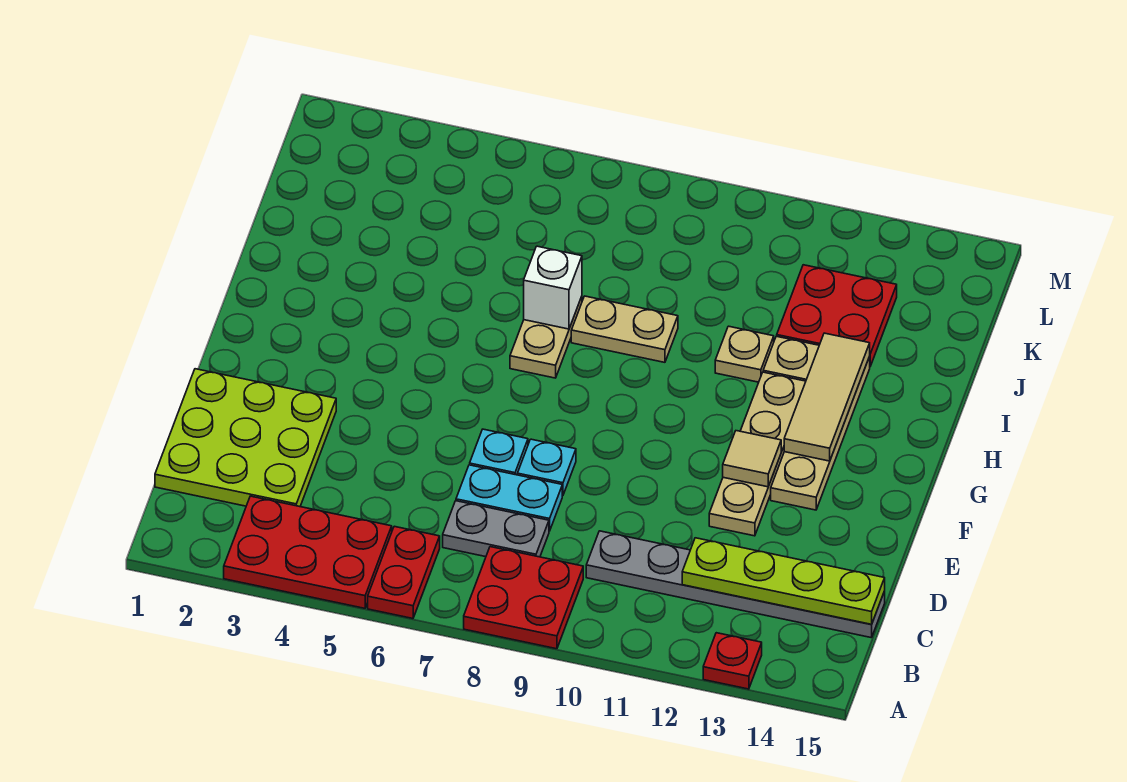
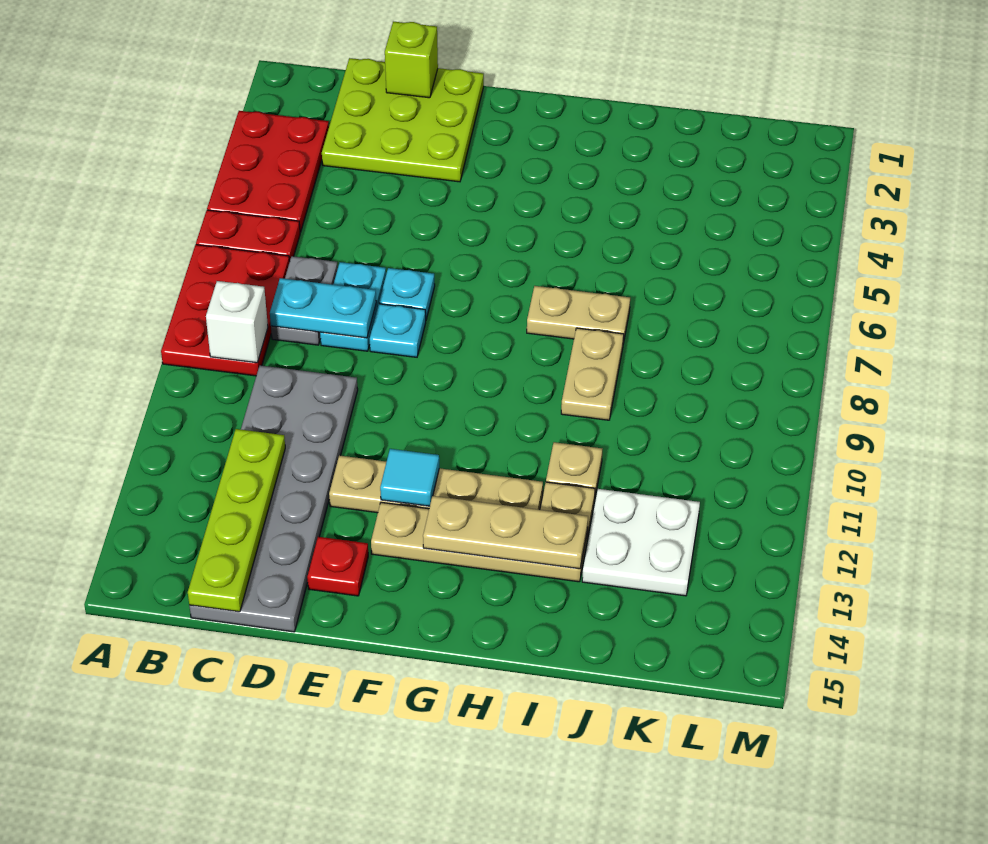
red 2x2 plate [464,547,583,649] -> red 2x3 plate [161,245,290,376]
red 1x1 plate [703,633,762,689] -> red 1x1 plate moved to [307,537,368,596]
none -> cyan 1x2 plate [270,278,376,338]
grey 1x6 plate [586,531,885,638] -> grey 2x6 plate [189,365,358,632]
none -> lime 1x1 brick [385,22,438,98]
tan 1x1 tile [723,431,781,487] -> cyan 1x1 tile [380,449,439,507]
tan 1x3 tile [784,333,870,461] -> tan 1x3 plate [423,496,588,569]
white 1x1 brick [524,246,582,329] -> white 1x1 brick moved to [206,281,268,363]
red 2x2 plate [777,265,897,366] -> white 2x2 plate [582,489,700,596]

